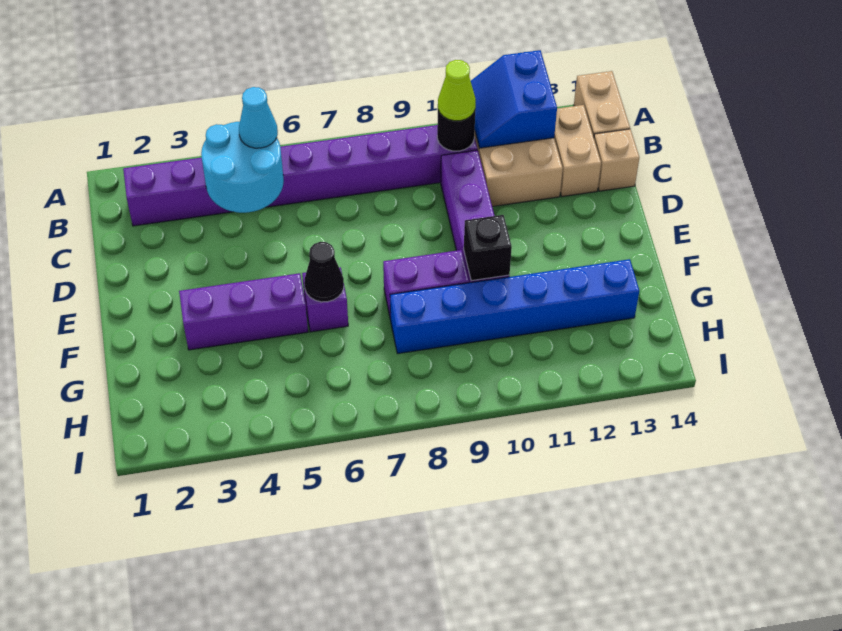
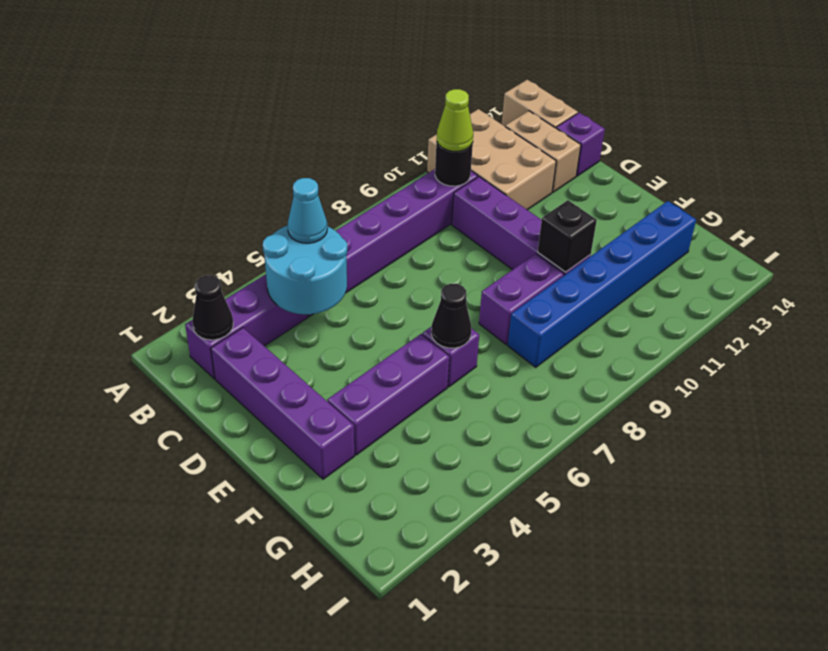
blue 2x2 slope [471,50,557,148] -> none
none -> black 1x1 cone [192,275,233,340]
none -> purple 1x4 brick [211,328,354,479]
tan 1x1 brick [594,129,639,191] -> purple 1x1 brick [556,113,605,176]

